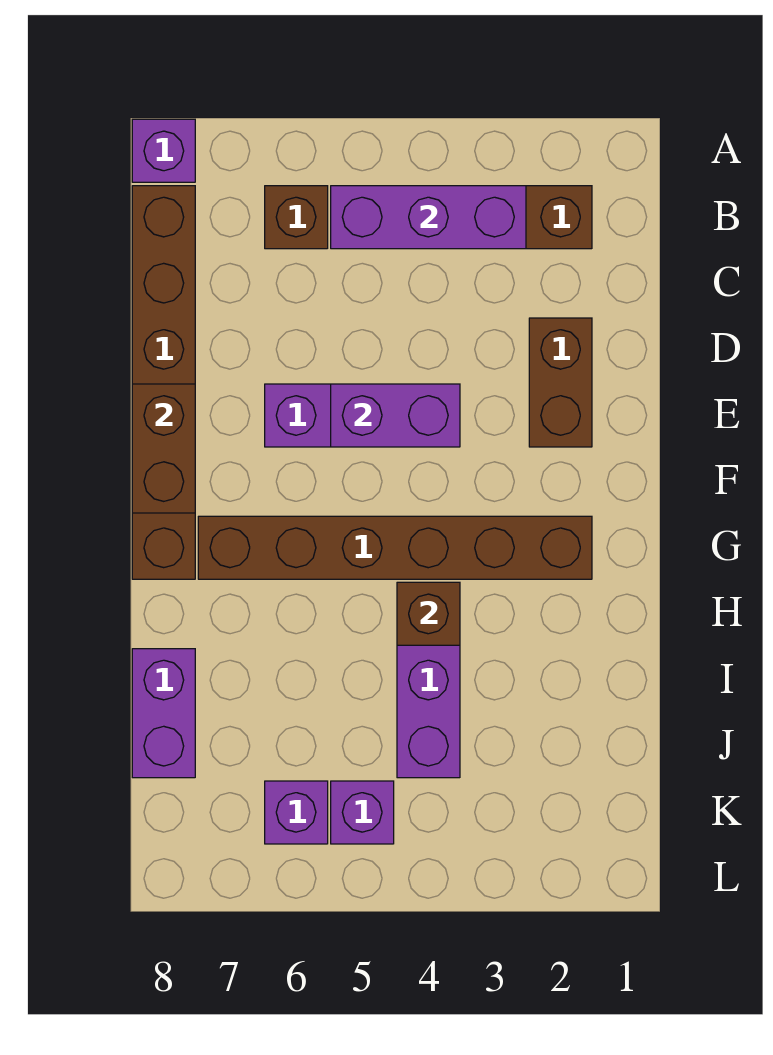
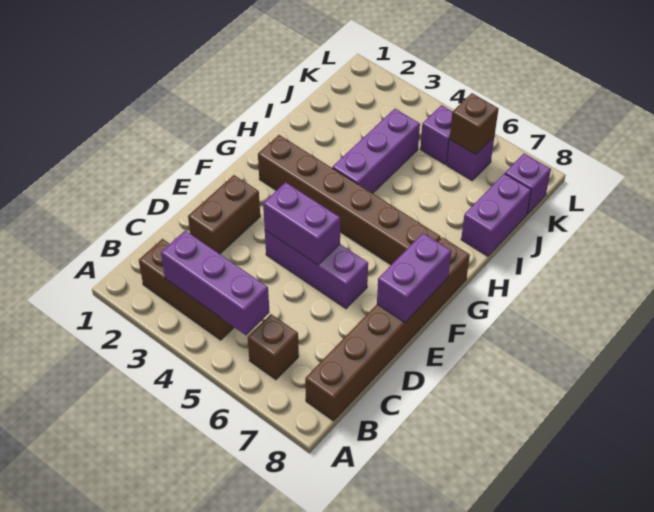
purple 1x1 brick [132,119,195,182] -> purple 1x1 brick moved to [505,153,551,214]
brown 1x2 brick [132,384,195,513] -> purple 1x2 brick [377,233,451,323]
brown 1x1 brick [397,582,460,645] -> brown 1x1 brick moved to [450,93,498,155]

